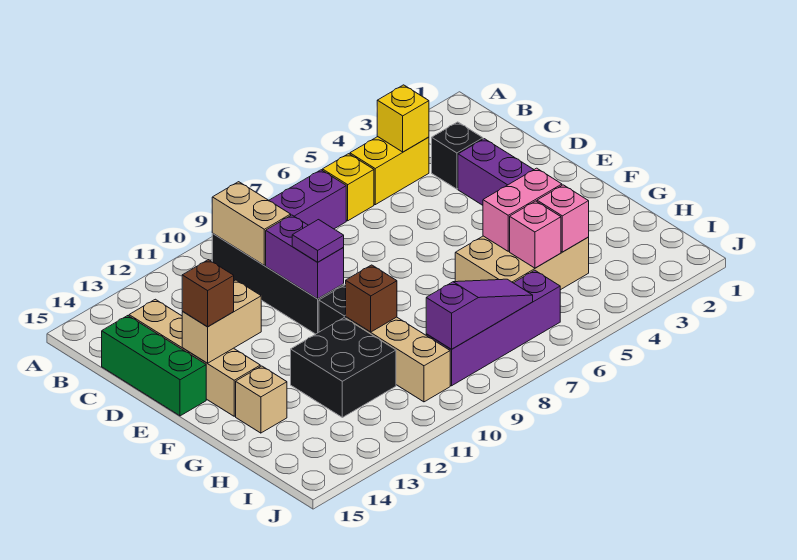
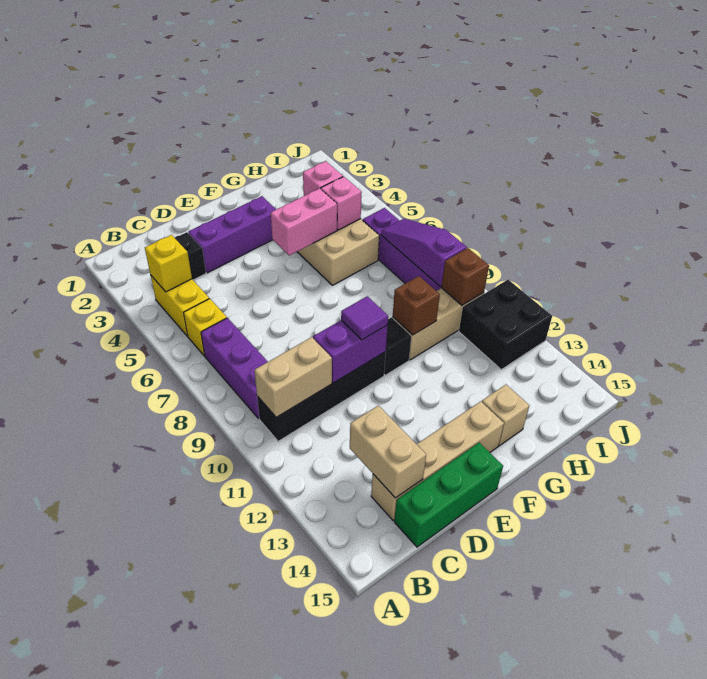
tan 1x2 brick [182,280,261,363] -> tan 1x2 brick moved to [350,406,426,498]
brown 1x1 brick [182,260,234,327] -> brown 1x1 brick moved to [441,248,489,305]
pink 1x2 brick [483,168,562,251] -> pink 1x2 brick turned to [271,188,337,255]
black 2x2 brick [291,318,396,417] -> black 2x2 brick moved to [459,280,552,369]

